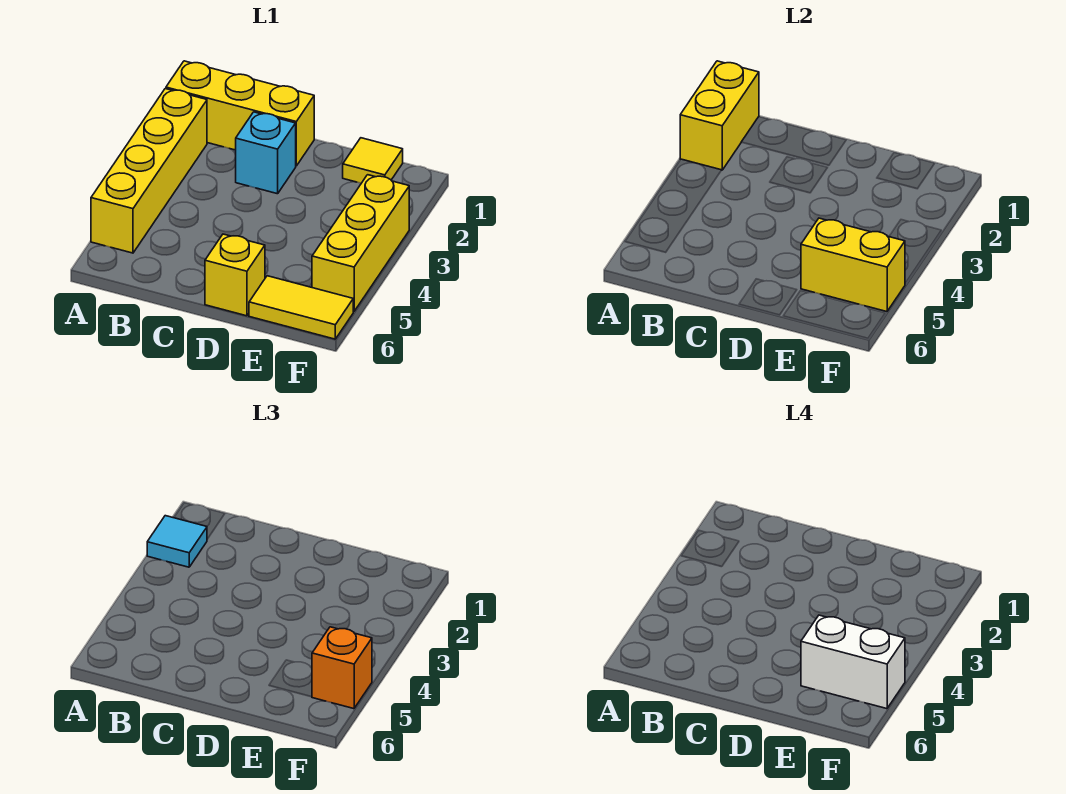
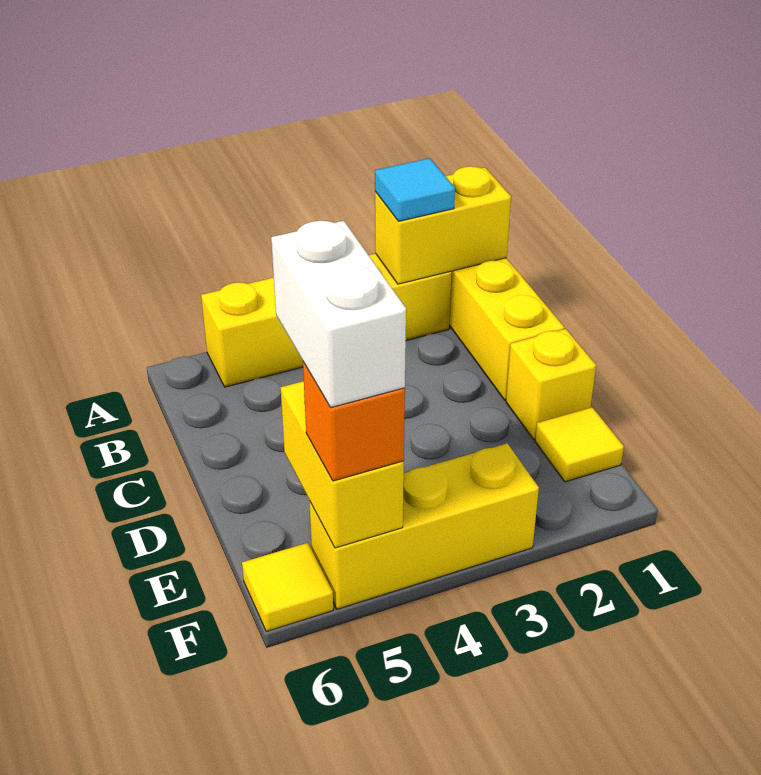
cyan 1x1 brick [236,112,296,194] -> none
yellow 1x1 brick [205,234,265,316] -> yellow 1x1 brick moved to [506,329,596,440]
yellow 1x2 tile [249,276,353,339] -> yellow 1x1 tile [242,543,333,632]

